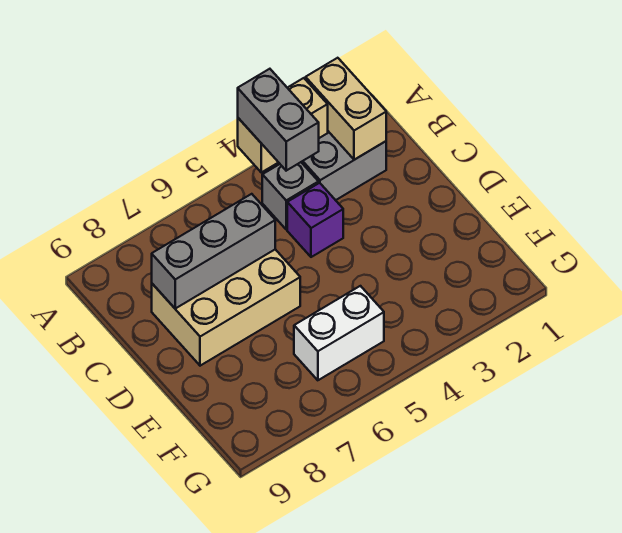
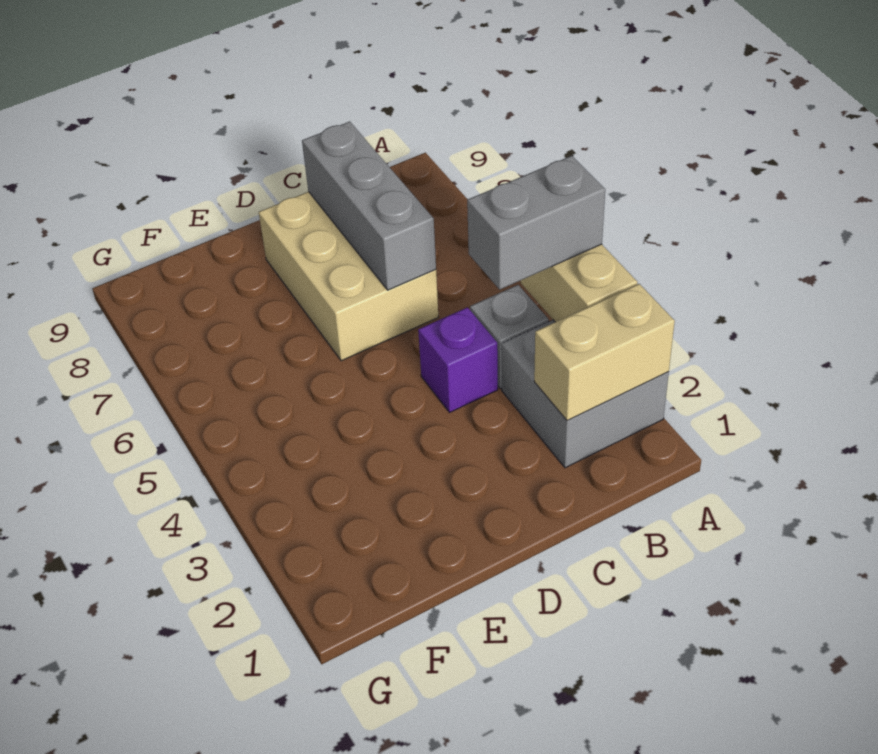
white 1x2 brick [294,286,384,380] -> none

